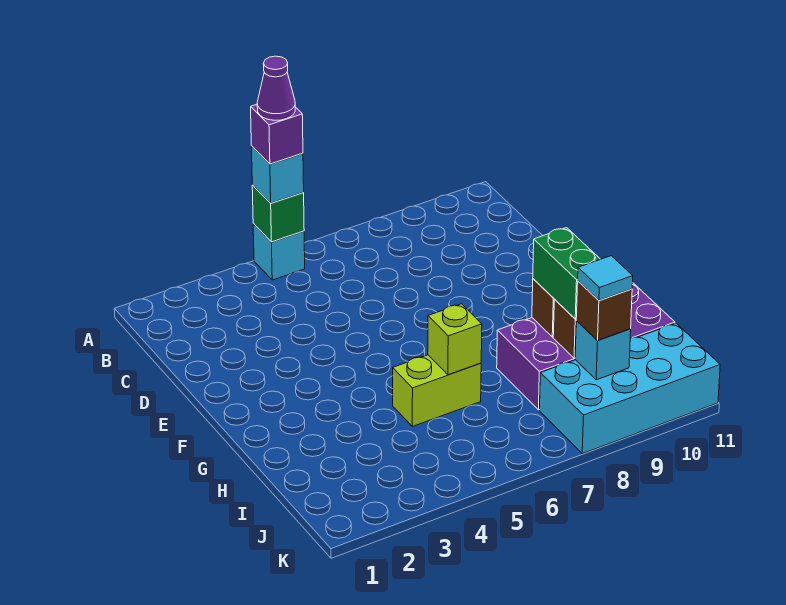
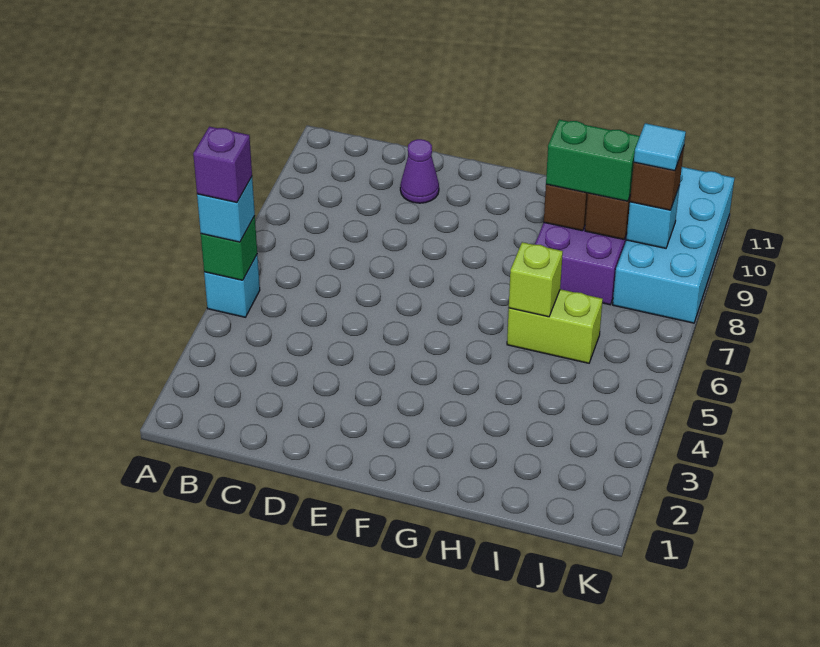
purple 1x1 cone [257,56,295,120] -> purple 1x1 cone moved to [400,139,439,203]
lime 1x2 brick [393,355,481,426] -> lime 1x2 brick turned to [507,289,603,363]

